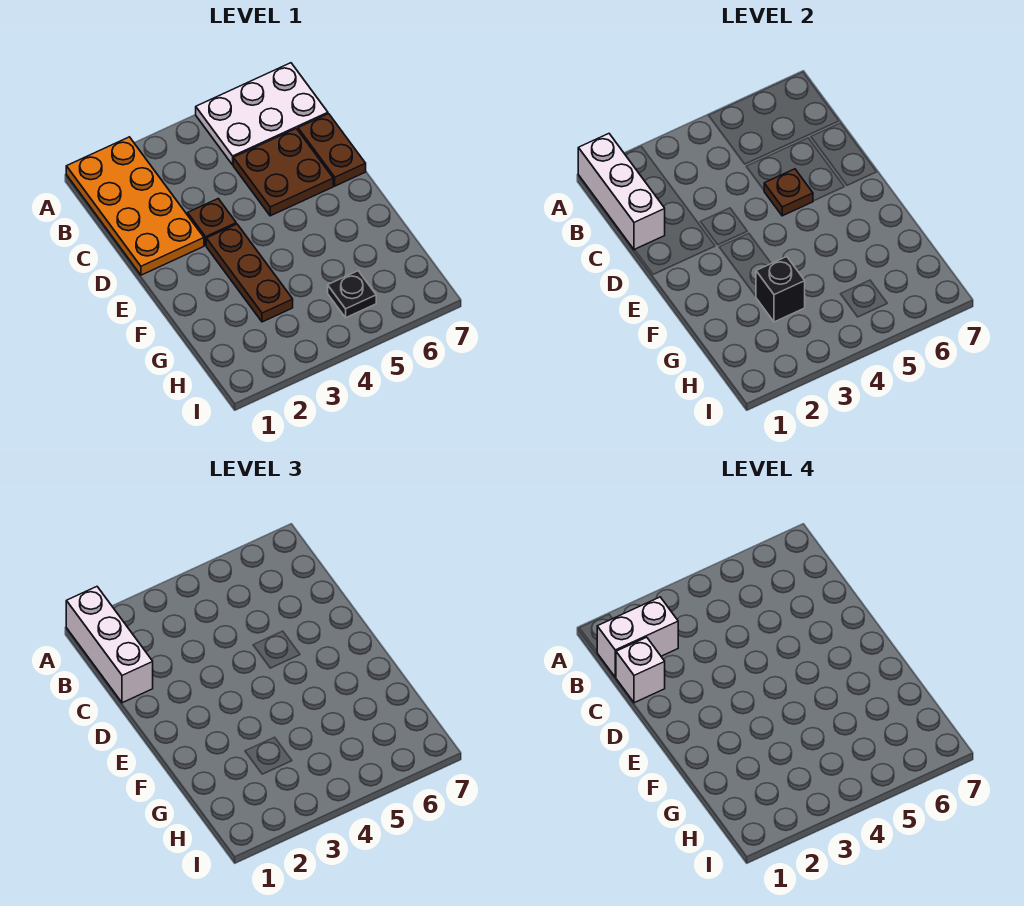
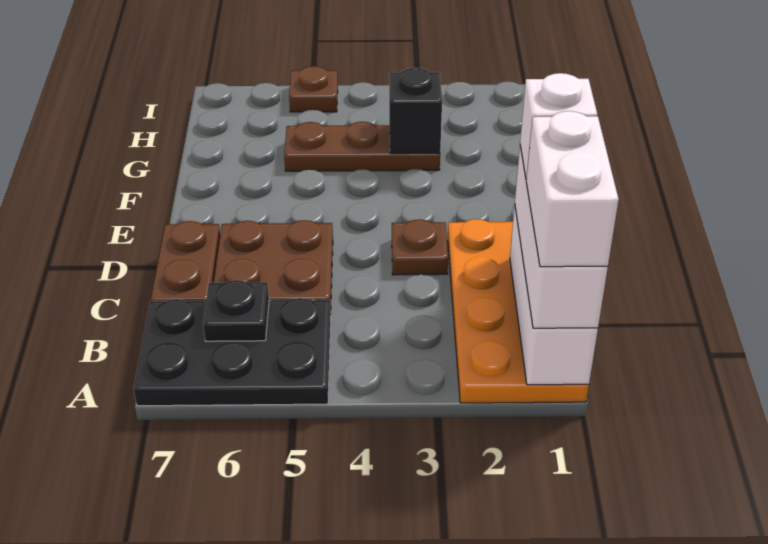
white 2x3 plate [196,63,328,165] -> black 2x3 plate [133,298,331,406]
white 1x2 brick [597,597,678,677] -> white 1x2 brick turned to [526,111,619,267]
brown 1x1 plate [764,169,813,216] -> brown 1x1 plate moved to [289,66,338,112]
brown 1x3 plate [206,224,293,322] -> brown 1x3 plate turned to [284,122,440,171]
black 1x1 plate [328,271,376,318] -> black 1x1 plate moved to [203,280,269,341]

